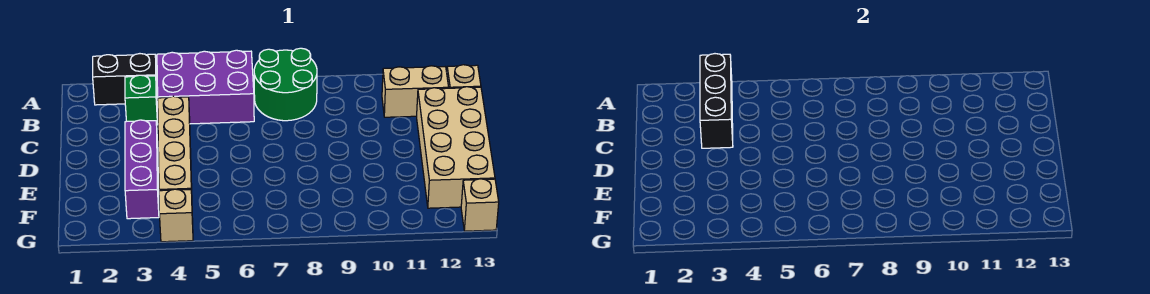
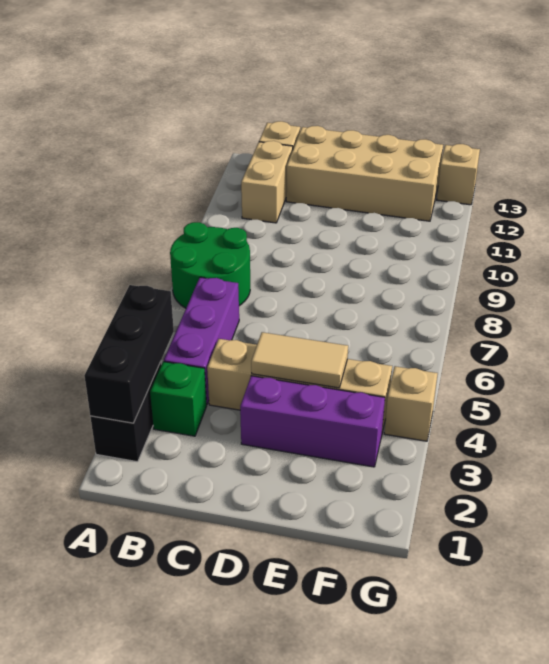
black 1x3 brick [700,54,733,148] -> black 1x3 brick turned to [84,285,174,423]
purple 2x3 brick [157,50,254,124] -> purple 1x3 brick [164,277,239,404]
none -> tan 1x2 tile [251,332,348,388]

